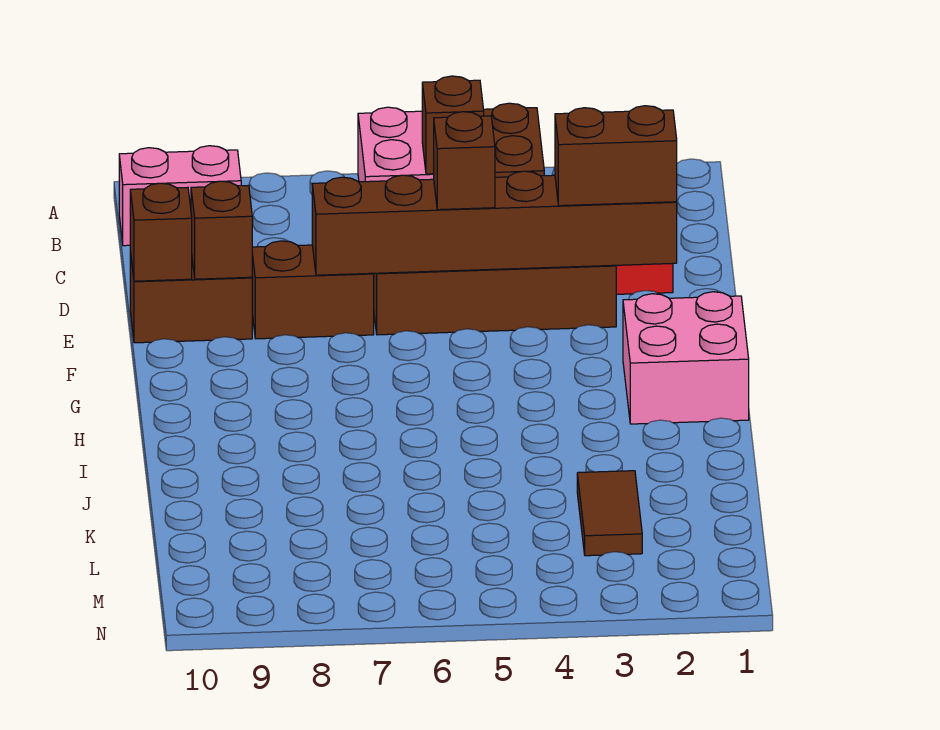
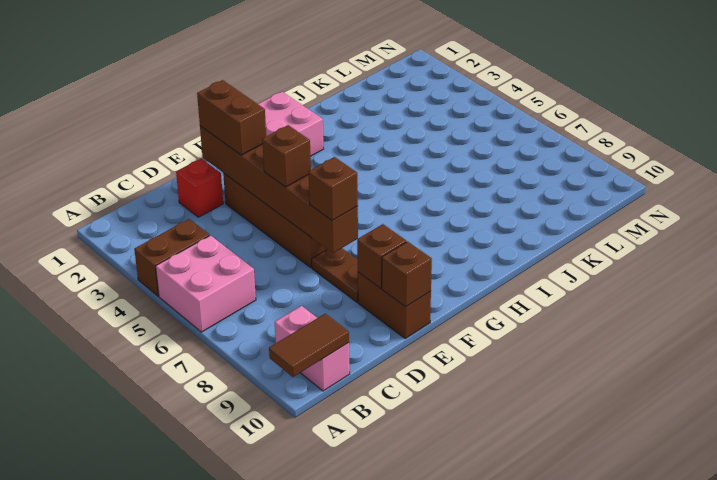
brown 1x1 brick [422,76,484,174] -> brown 1x1 brick moved to [308,157,358,220]
brown 1x2 brick [252,241,374,339] -> brown 1x2 plate [312,248,358,302]
brown 1x2 tile [577,471,642,556] -> brown 1x2 tile moved to [269,314,349,377]

